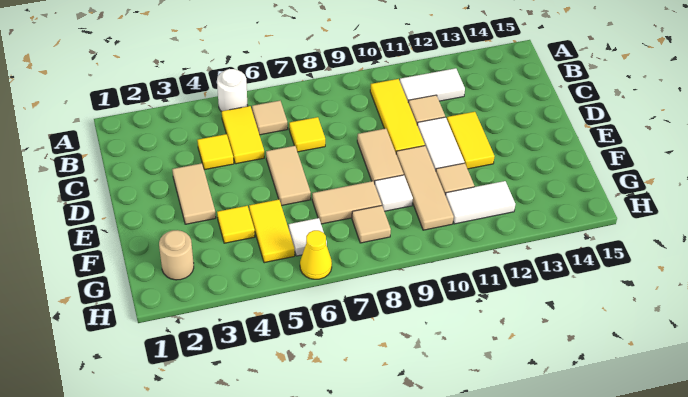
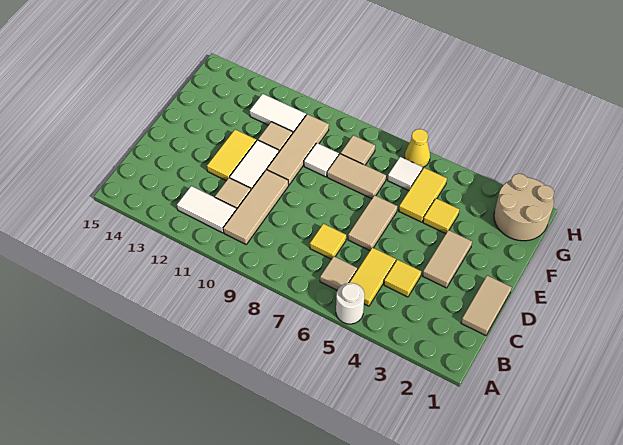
yellow 1x3 tile [370,79,425,152] -> tan 1x3 tile [223,170,289,244]
tan 1x2 tile [357,129,404,184] -> tan 1x2 tile moved to [461,275,512,336]
tan 1x1 round brick [159,230,194,280] -> tan 2x2 round brick [494,174,554,241]

